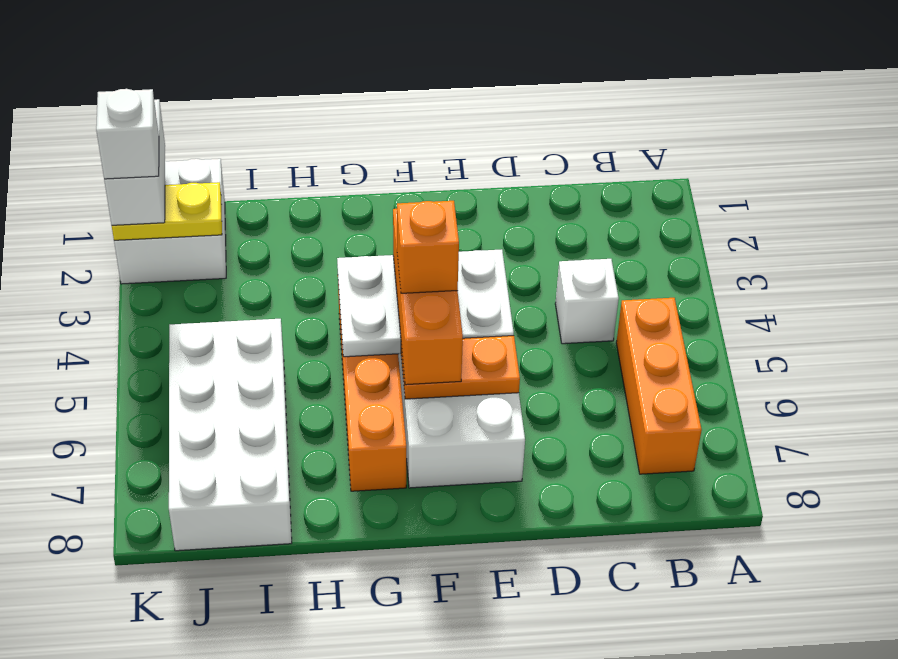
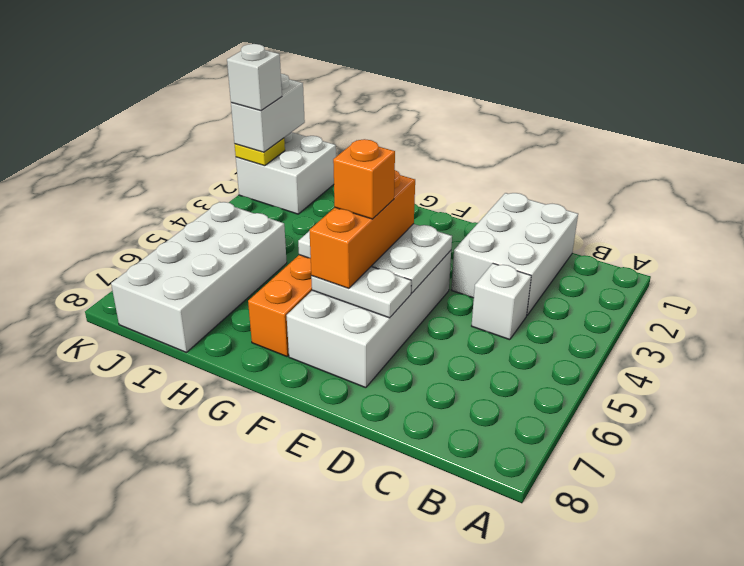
orange 1x3 brick [616,298,702,474] -> none
none -> white 2x3 brick [452,193,578,315]
orange 1x2 plate [401,336,520,399] -> white 1x2 plate [311,267,411,318]
yellow 1x2 plate [112,182,222,240] -> yellow 1x1 plate [235,138,285,166]

